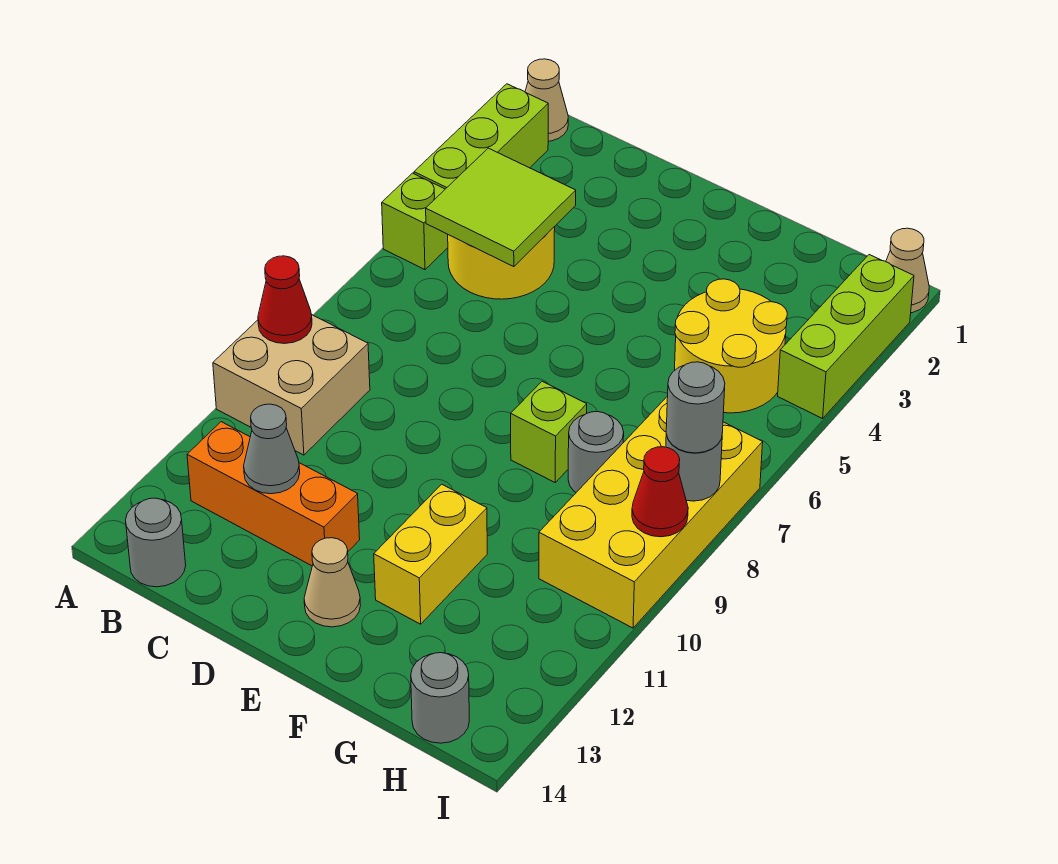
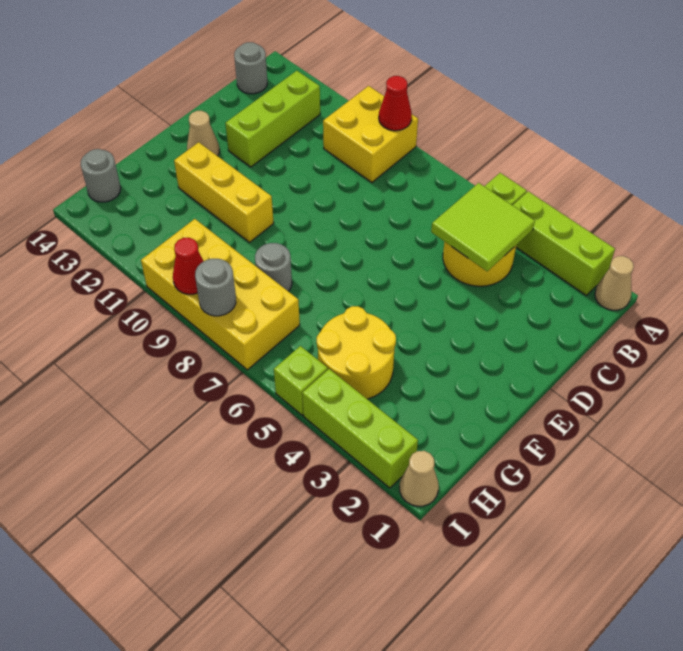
tan 2x2 brick [213,314,370,455] -> yellow 2x2 brick [323,86,418,182]
orange 1x3 brick [187,422,360,566] -> lime 1x3 brick [225,71,320,167]
grey 1x1 cone [244,404,300,494] -> none
lime 1x1 brick [511,381,587,482] -> lime 1x1 brick moved to [274,346,328,415]
yellow 1x2 brick [374,484,487,624] -> yellow 1x3 brick [174,142,274,242]
grey 1x1 round brick [666,362,725,453] -> none

